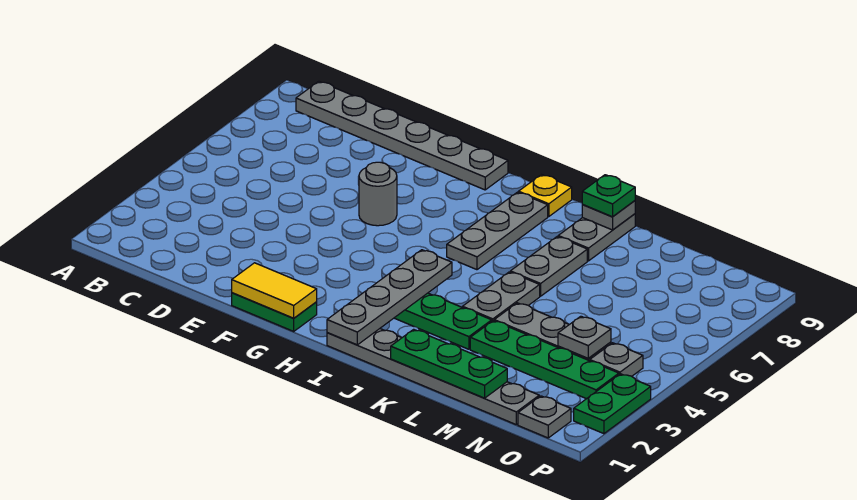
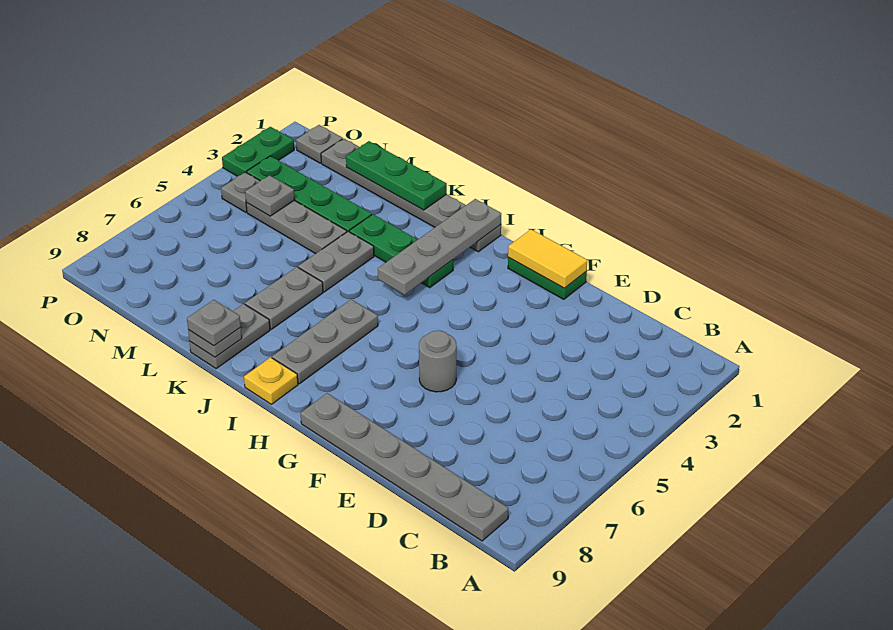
green 1x1 plate [582,175,635,217] -> grey 1x1 plate [187,300,241,346]

